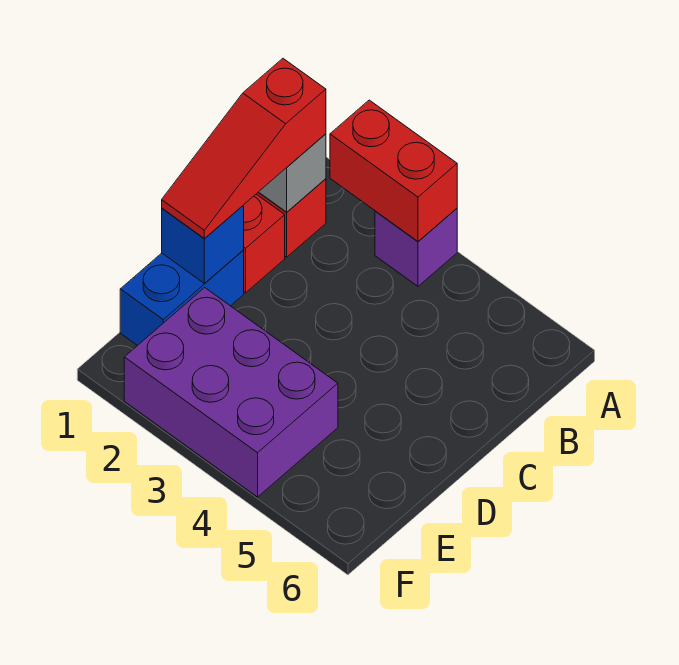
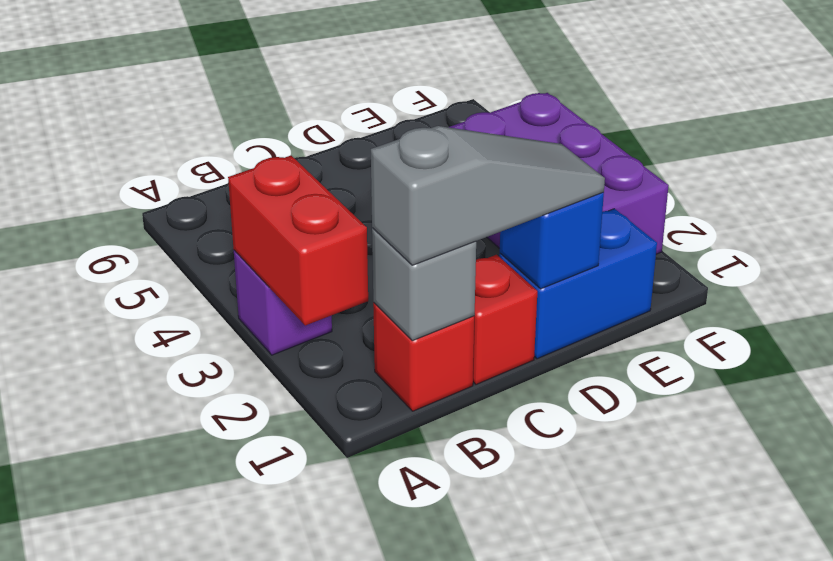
red 1x3 slope [162,59,326,238] -> grey 1x3 slope [371,126,605,265]

